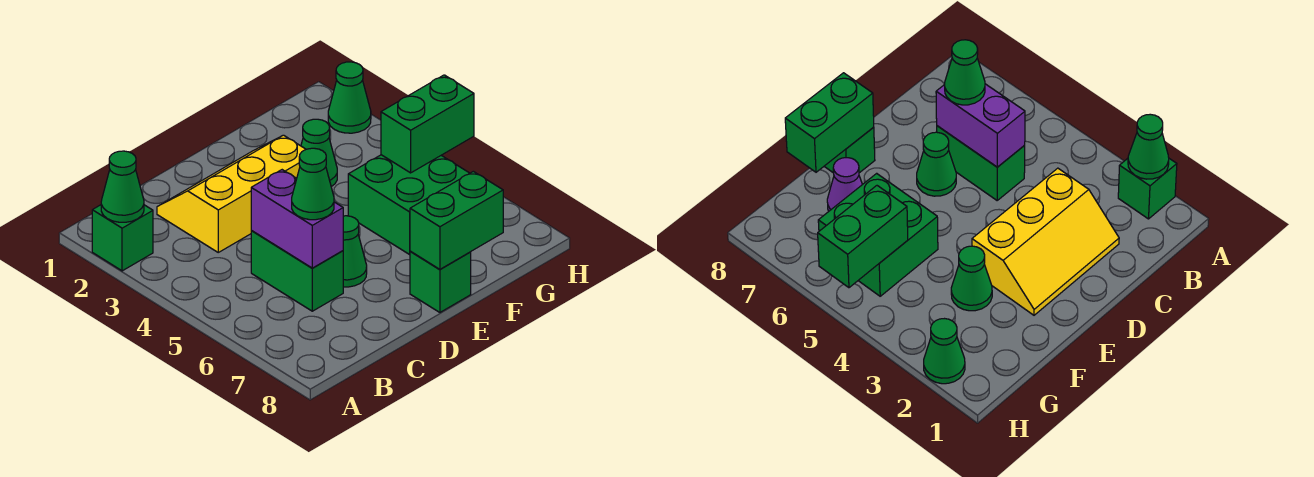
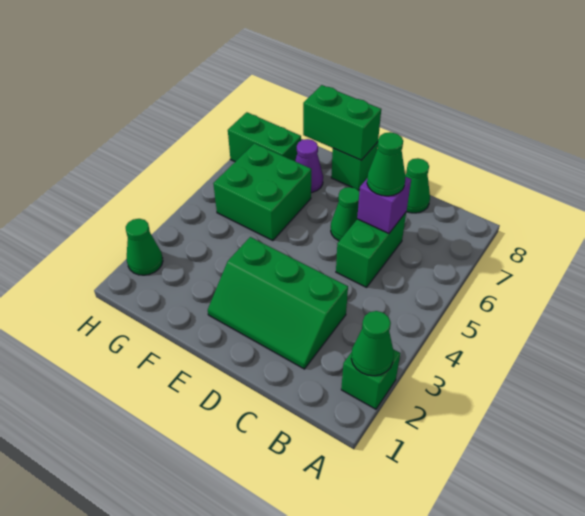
yellow 2x3 slope [157,135,306,252] -> green 2x3 slope [208,237,348,369]
purple 1x2 brick [251,170,343,268] -> purple 1x1 brick [357,177,411,234]
green 1x1 cone [301,119,337,187] -> green 1x1 cone moved to [405,158,430,213]
green 1x2 brick [381,75,474,173] -> green 1x2 brick moved to [228,112,301,162]

